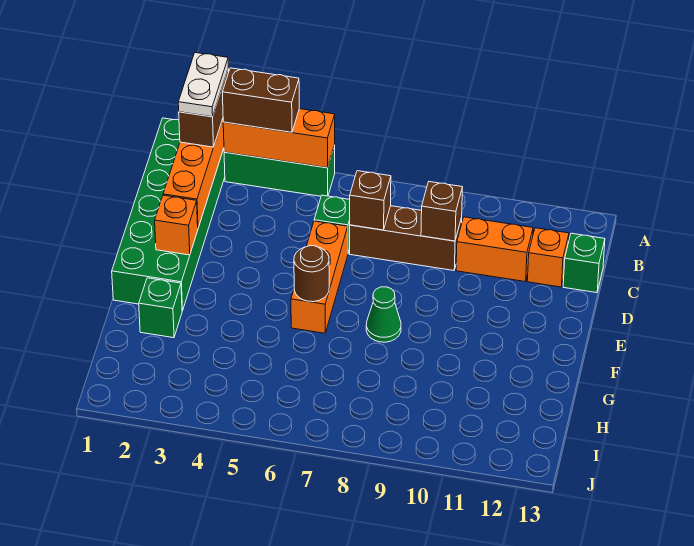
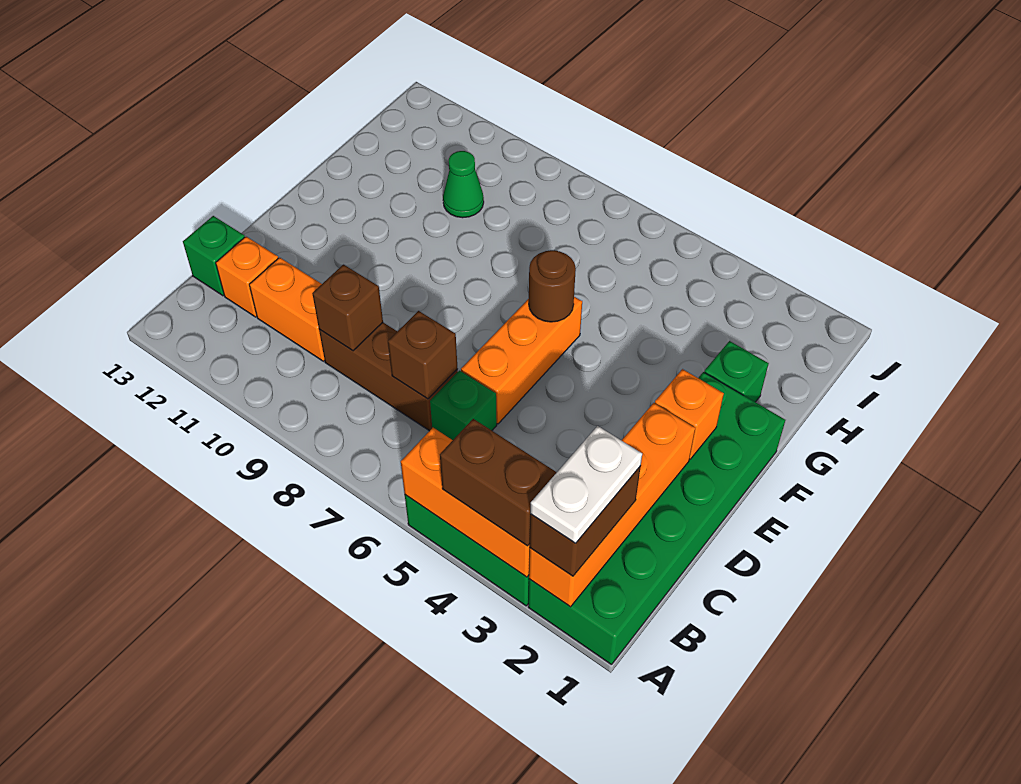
green 1x1 cone [366,287,401,342] -> green 1x1 cone moved to [443,151,484,218]

